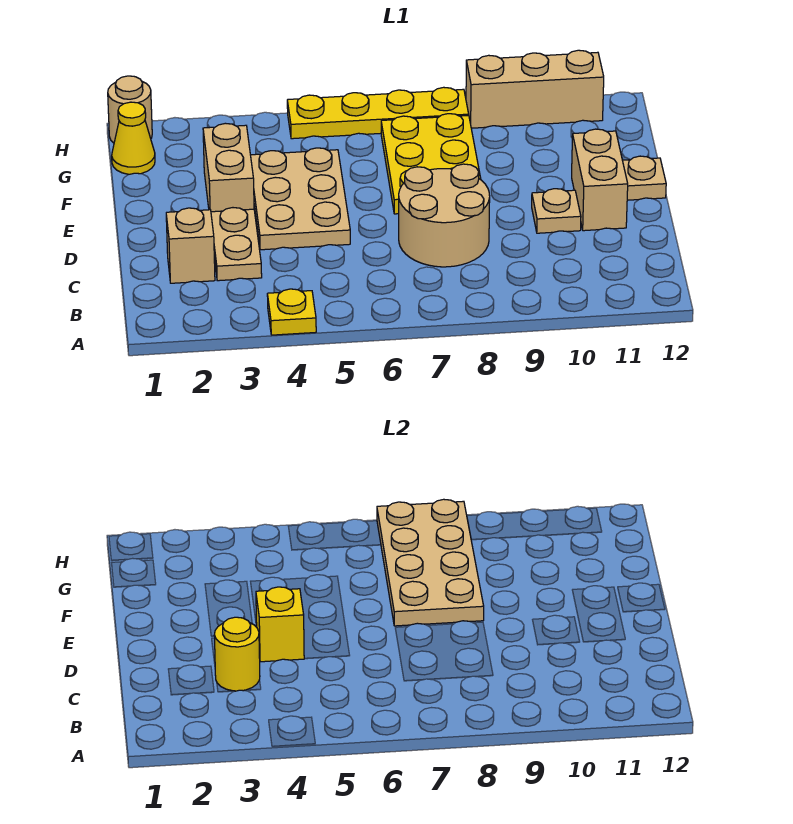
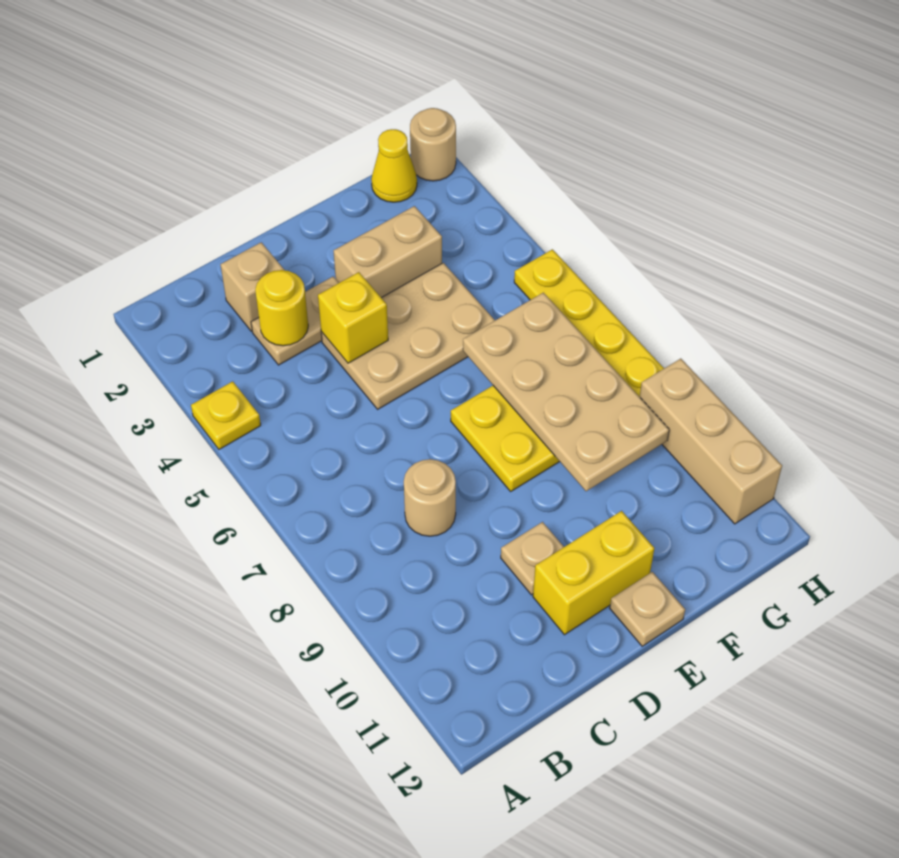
tan 2x2 round brick [399,164,490,267] -> tan 1x1 round brick [404,459,456,536]
tan 1x2 brick [572,129,628,231] -> yellow 1x2 brick [533,511,654,635]
tan 2x4 plate [377,499,484,626] -> tan 2x4 plate turned to [463,293,669,491]

